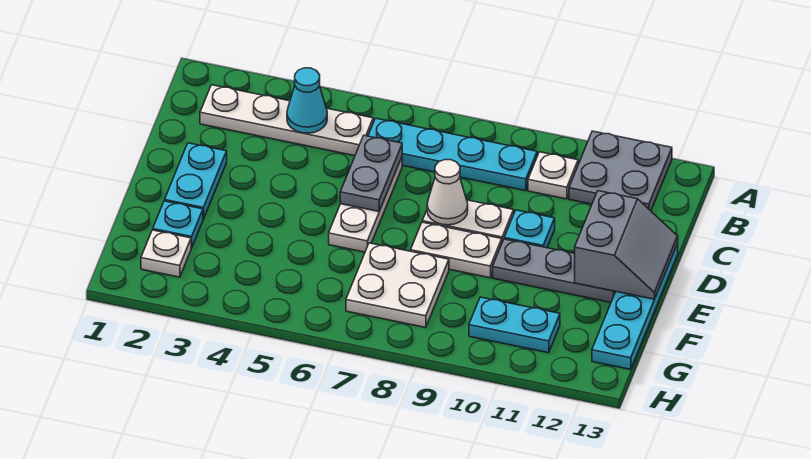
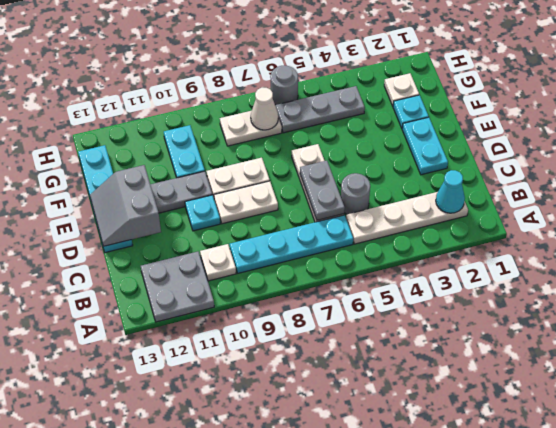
cyan 1x1 cone [287,68,327,133] -> cyan 1x1 cone moved to [436,170,465,213]
none -> grey 1x1 round brick [341,173,370,214]
white 1x1 cone [427,160,468,225] -> white 1x1 cone moved to [251,88,278,130]
white 2x2 plate [346,243,449,328] -> white 1x2 plate [220,111,282,146]
none -> grey 1x3 plate [275,86,365,133]
cyan 1x2 plate [469,297,560,353] -> cyan 1x2 plate turned to [164,125,205,178]
none -> grey 1x1 round brick [270,65,298,105]

